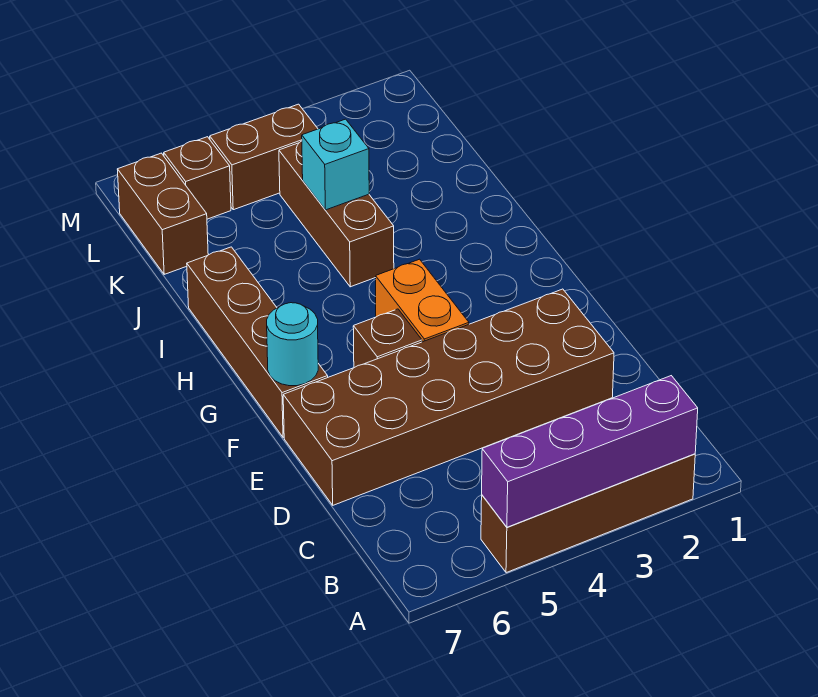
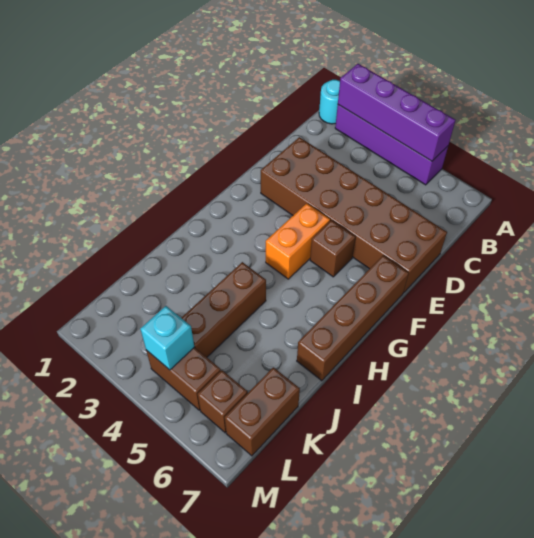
brown 1x4 brick [481,454,695,573] -> purple 1x4 brick [335,105,448,185]
cyan 1x1 round brick [267,303,318,386] -> cyan 1x1 round brick moved to [319,80,340,124]
cyan 1x1 brick [302,119,369,210] -> cyan 1x1 brick moved to [140,306,194,370]

